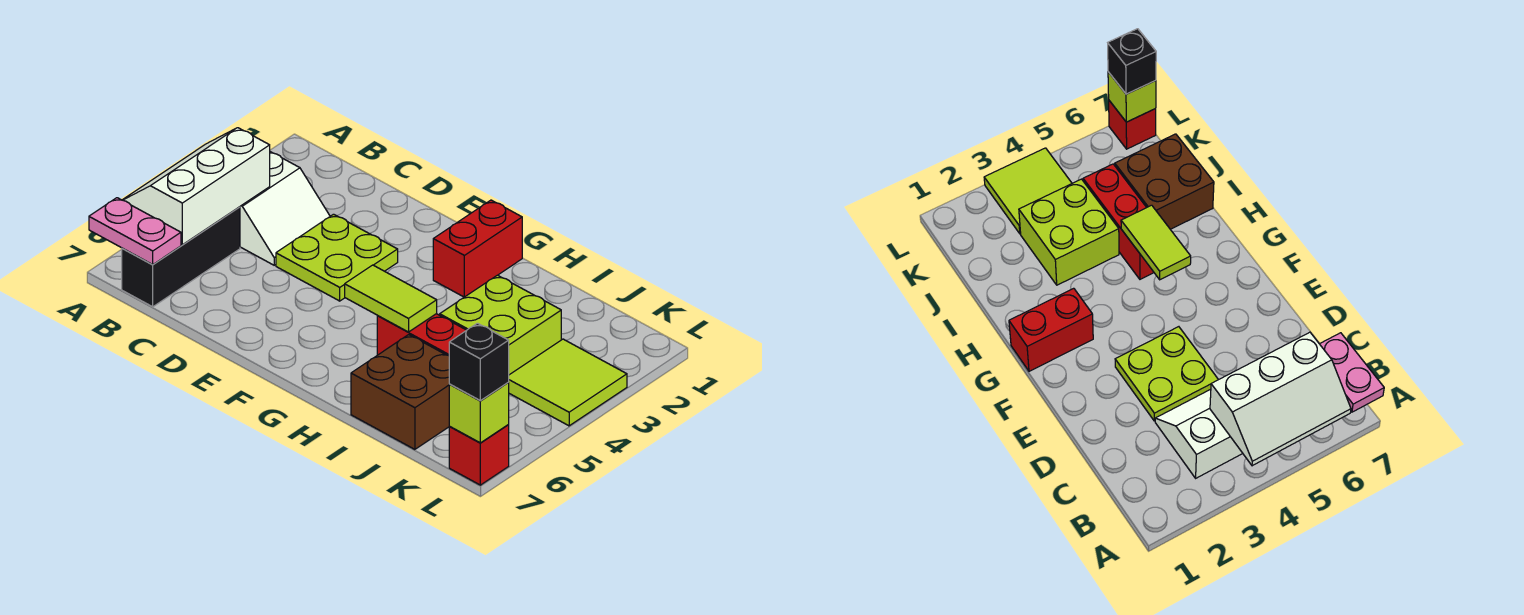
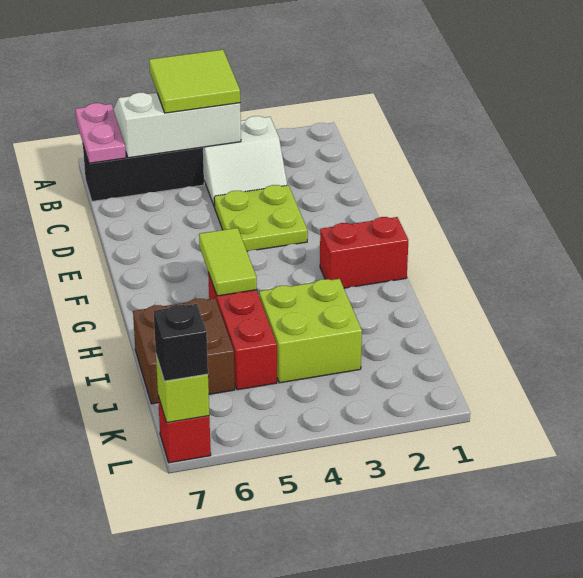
lime 2x2 tile [508,339,627,426] -> lime 2x2 tile moved to [149,50,240,113]

